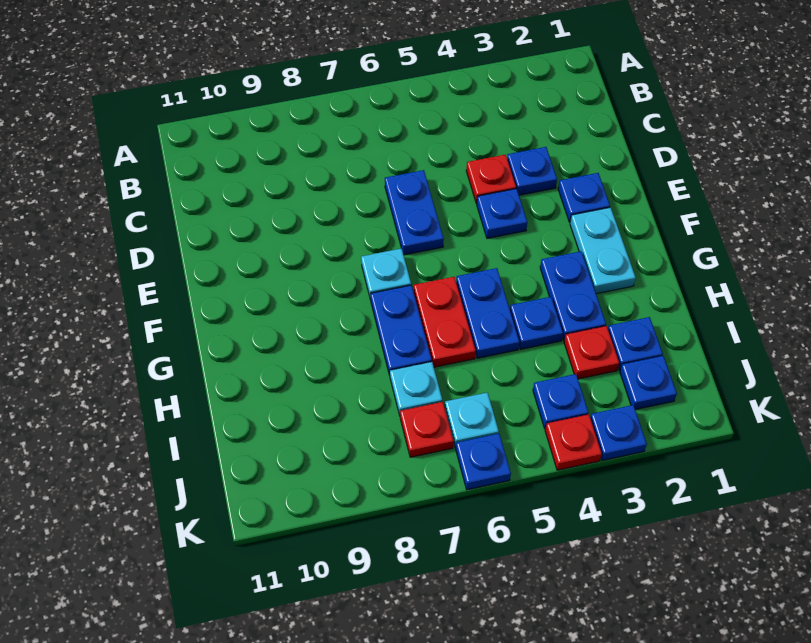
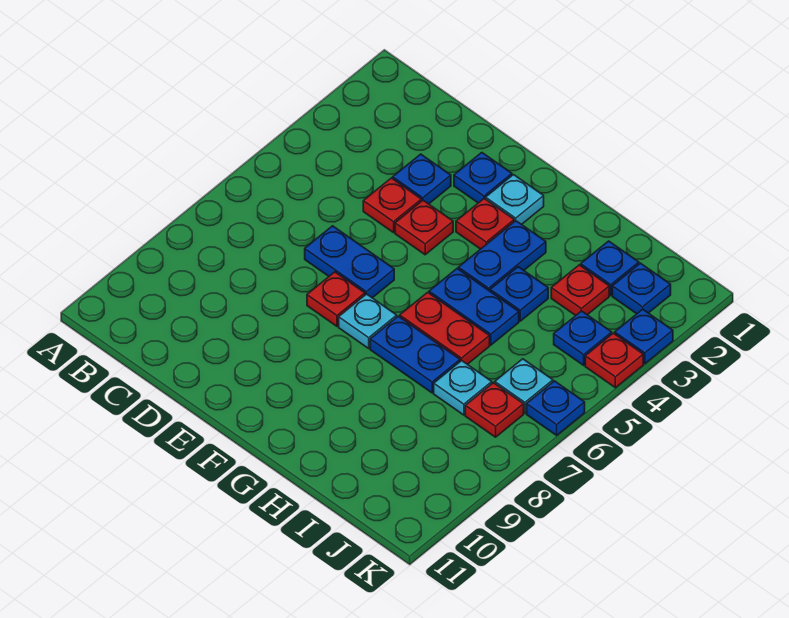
blue 1x1 plate [477,189,527,238] -> red 1x1 plate [395,200,453,255]
none -> red 1x1 plate [307,272,365,326]
cyan 1x2 plate [570,207,636,294] -> cyan 1x1 plate [486,175,544,224]
none -> red 1x1 plate [456,199,514,249]
blue 1x2 plate [540,251,606,340] -> blue 1x2 plate turned to [458,221,546,291]

